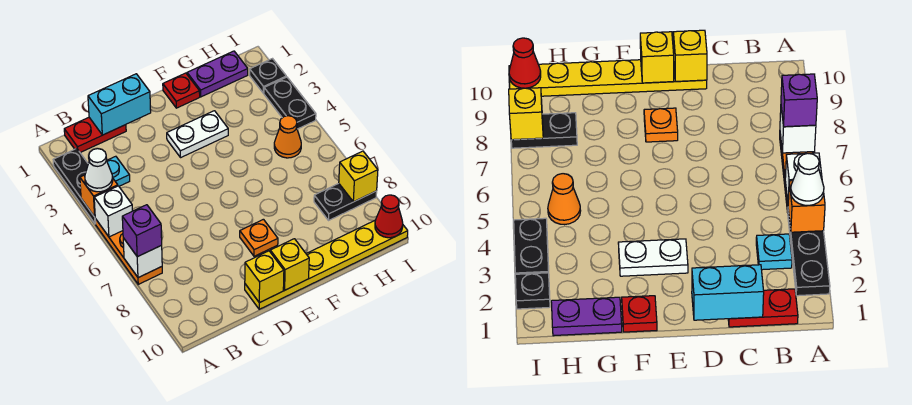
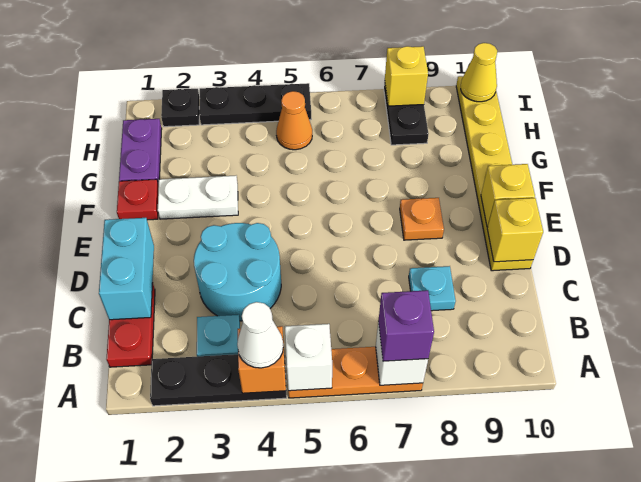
none -> cyan 2x2 round brick [194,223,281,321]
none -> cyan 1x1 plate [409,266,456,311]
white 1x2 plate [167,111,228,158] -> white 1x2 plate turned to [158,176,238,219]
black 1x2 plate [264,77,316,129] -> black 1x3 plate [199,83,311,125]
red 1x1 cone [375,195,403,238] -> yellow 1x1 cone [461,43,497,102]

